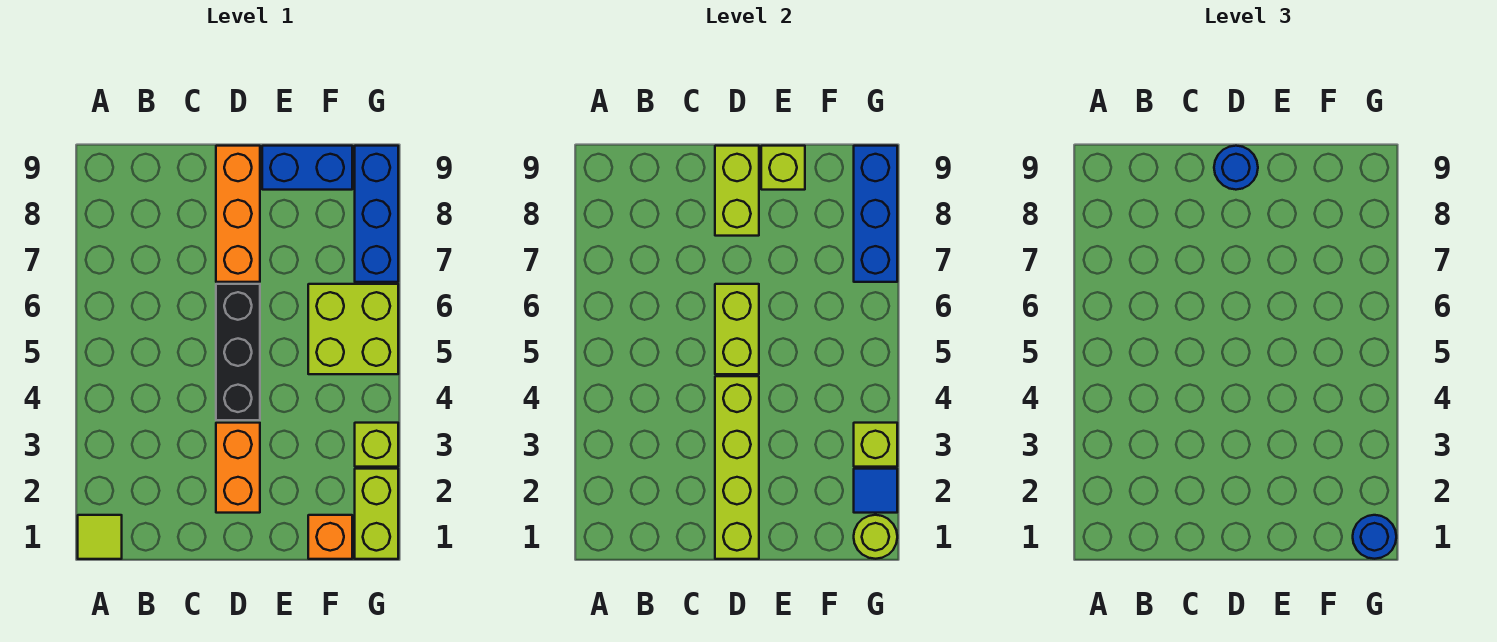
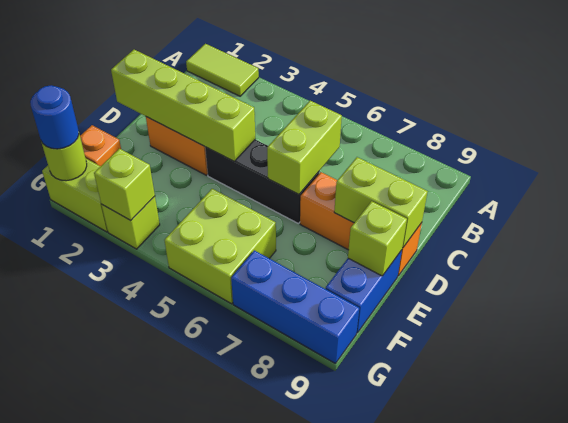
lime 1x1 tile [78,515,122,559] -> lime 1x2 tile [186,44,259,96]
lime 1x2 brick [715,284,759,374] -> lime 1x2 brick turned to [267,101,342,195]
blue 1x1 round brick [1214,146,1258,190] -> none
blue 1x1 tile [854,469,897,513] -> none
blue 1x3 brick [854,146,897,282] -> none

